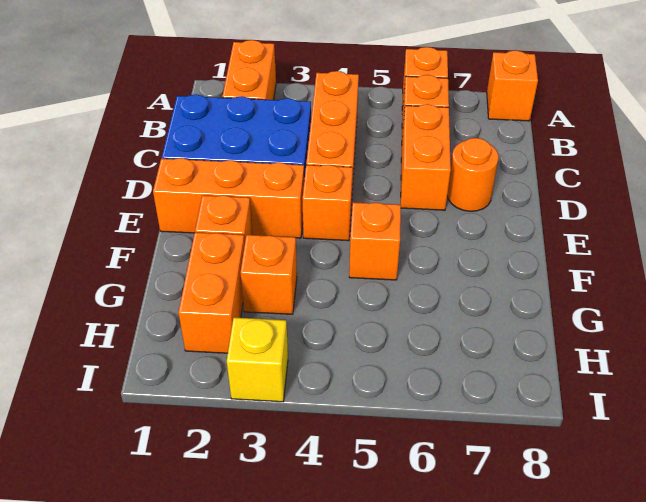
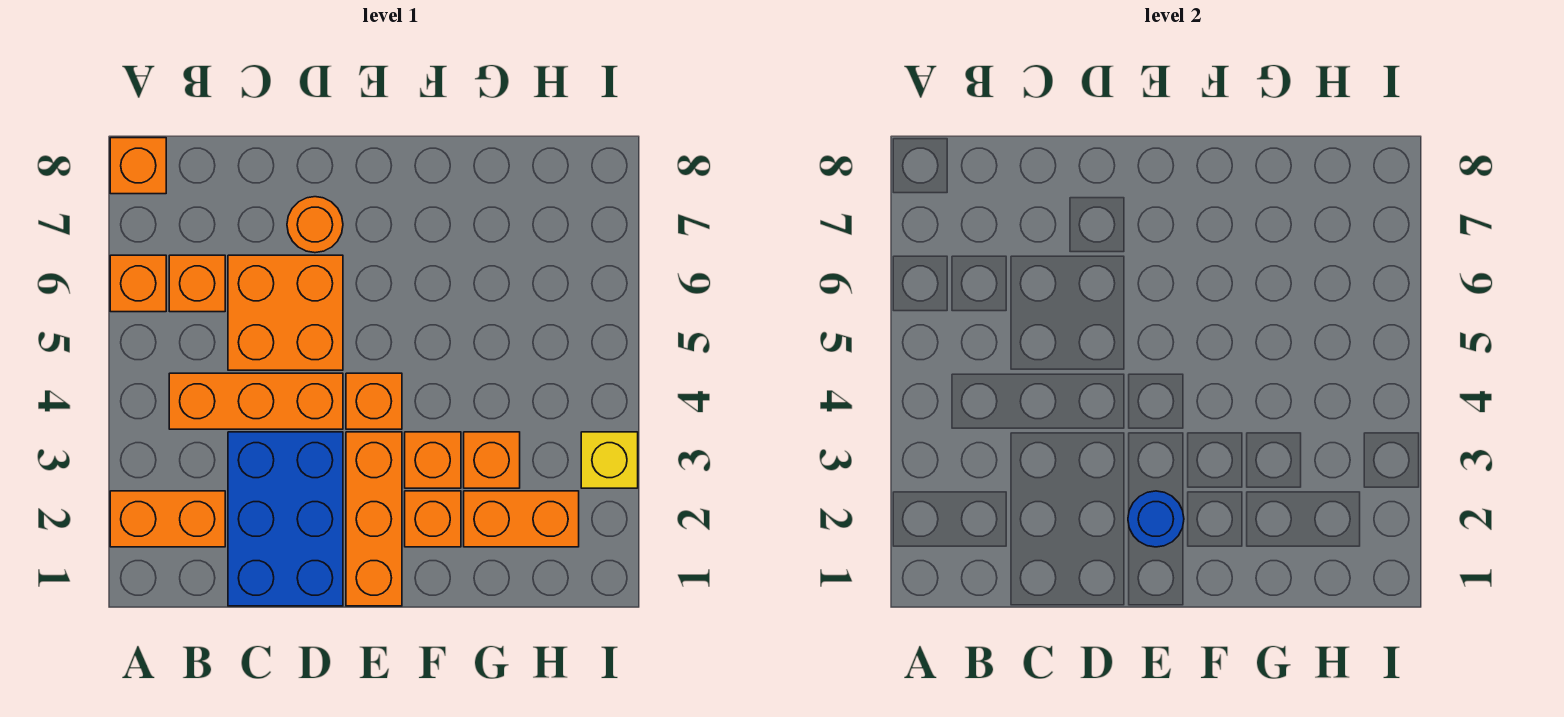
orange 1x2 brick [401,104,451,210] -> orange 2x2 brick [228,255,343,370]
none -> blue 1x1 round brick [1128,491,1184,547]
orange 1x1 brick [349,202,401,280] -> orange 1x1 brick moved to [405,432,461,488]

